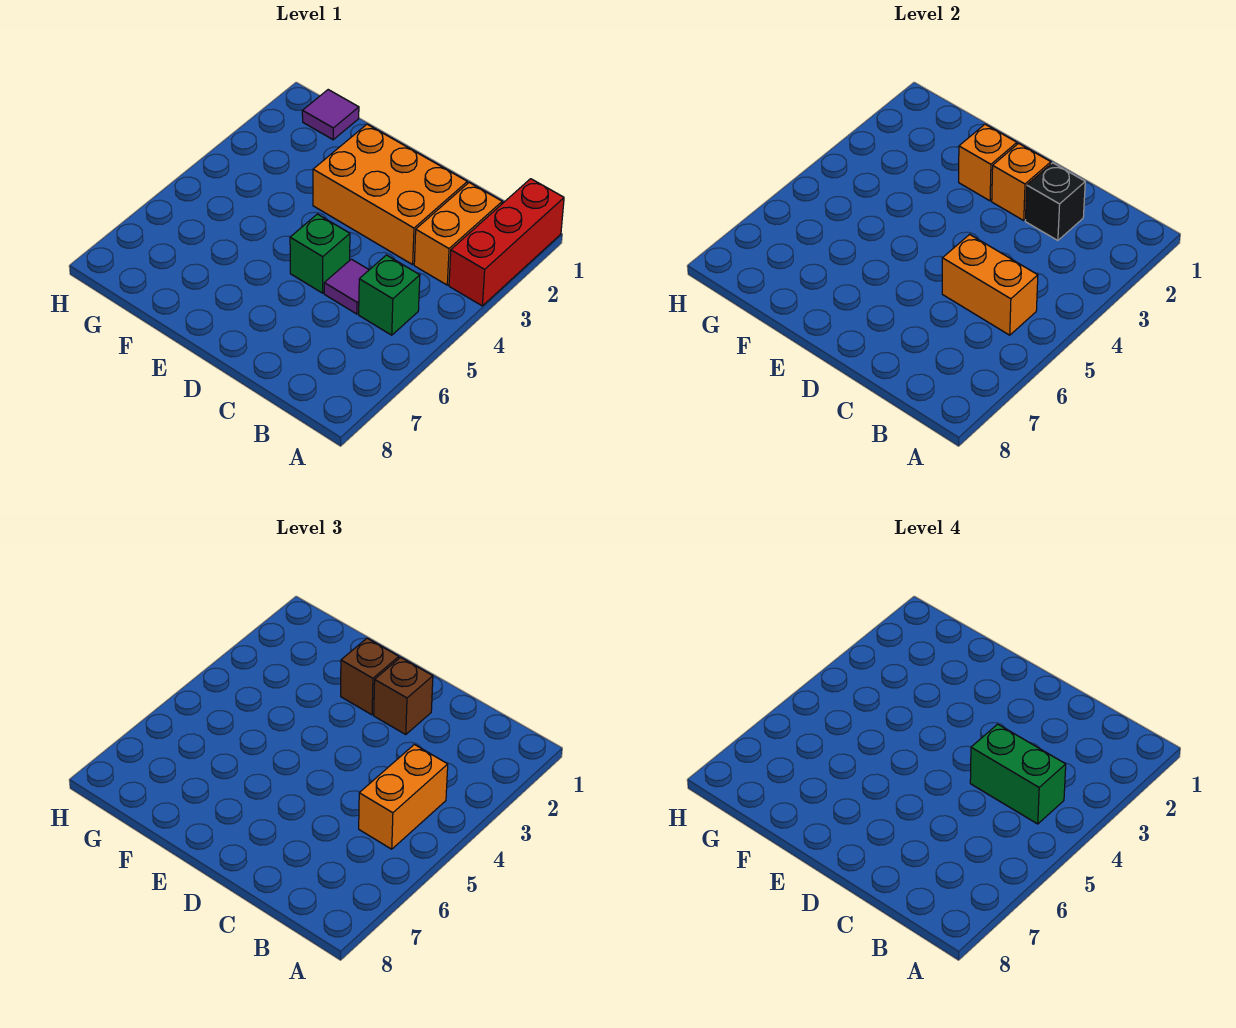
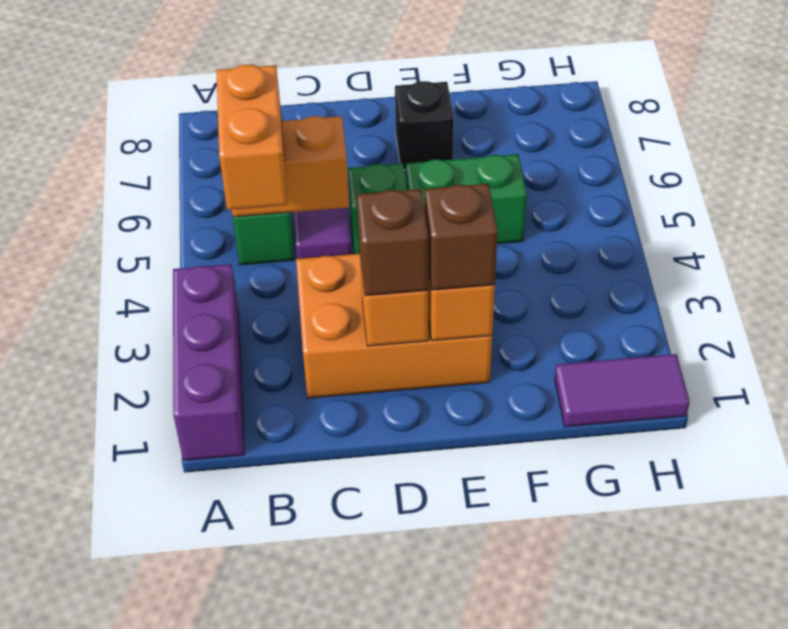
red 1x3 brick [449,179,564,306] -> purple 1x3 brick [173,264,244,460]
orange 1x2 brick [414,183,502,285] -> none
green 1x2 brick [970,724,1066,824] -> green 1x2 brick moved to [406,154,527,244]
black 1x1 brick [1025,163,1085,240] -> black 1x1 brick moved to [395,81,454,170]
purple 1x1 tile [302,90,359,140] -> purple 1x2 tile [555,354,690,427]

